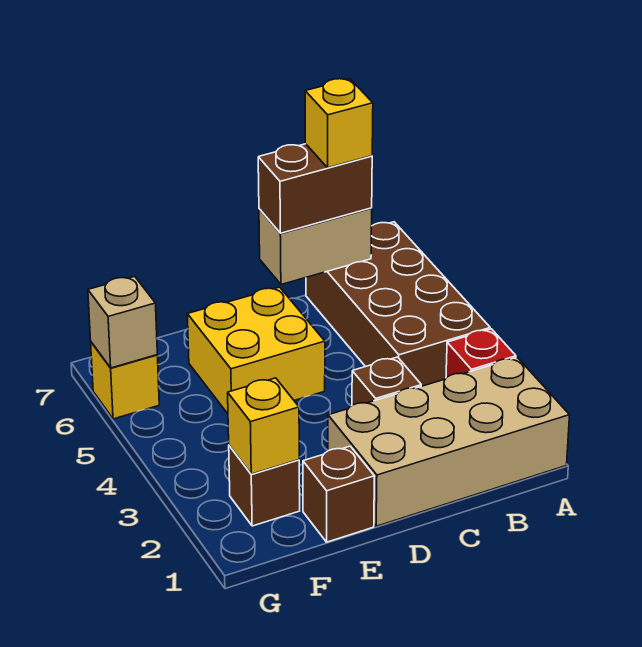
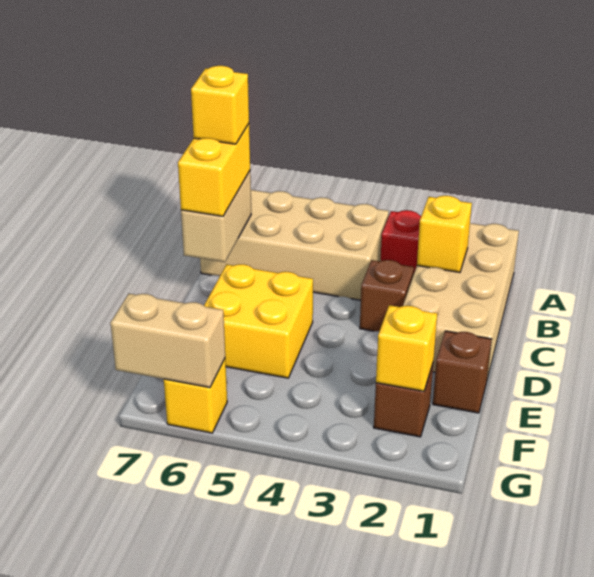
brown 2x4 brick [306,222,490,386] -> tan 2x4 brick [200,190,389,300]
none -> yellow 1x1 brick [417,196,472,272]
brown 1x2 brick [258,144,372,233] -> yellow 1x2 brick [178,124,250,216]
tan 1x1 brick [88,276,157,368] -> tan 1x2 brick [110,294,225,388]

